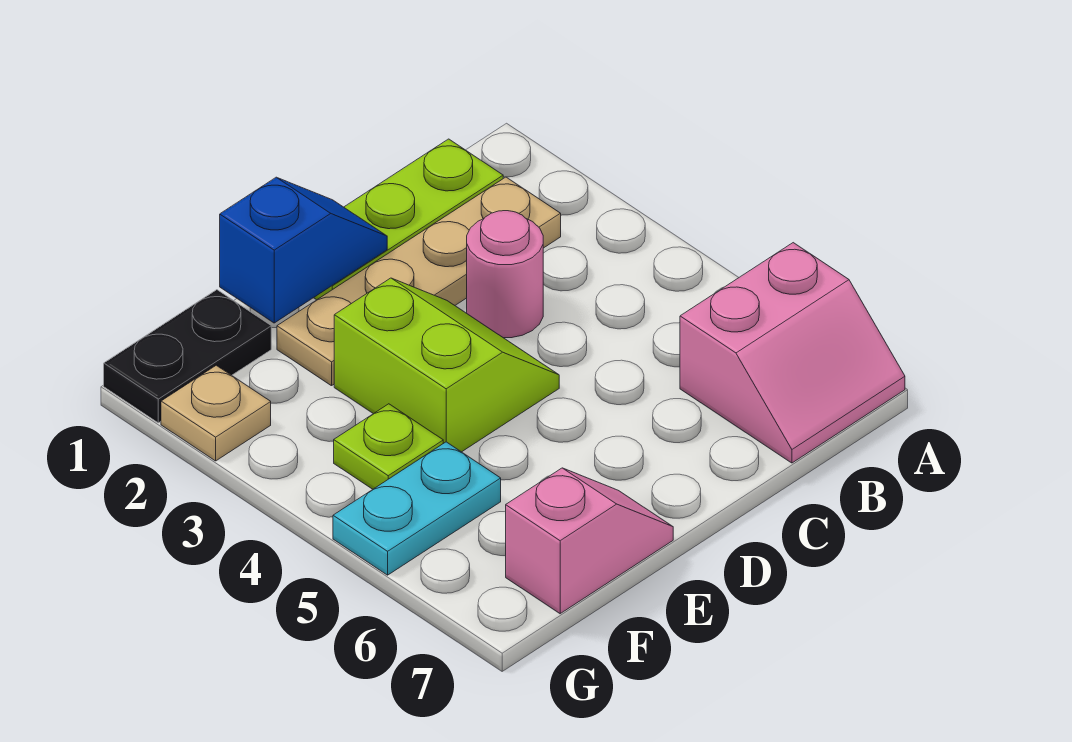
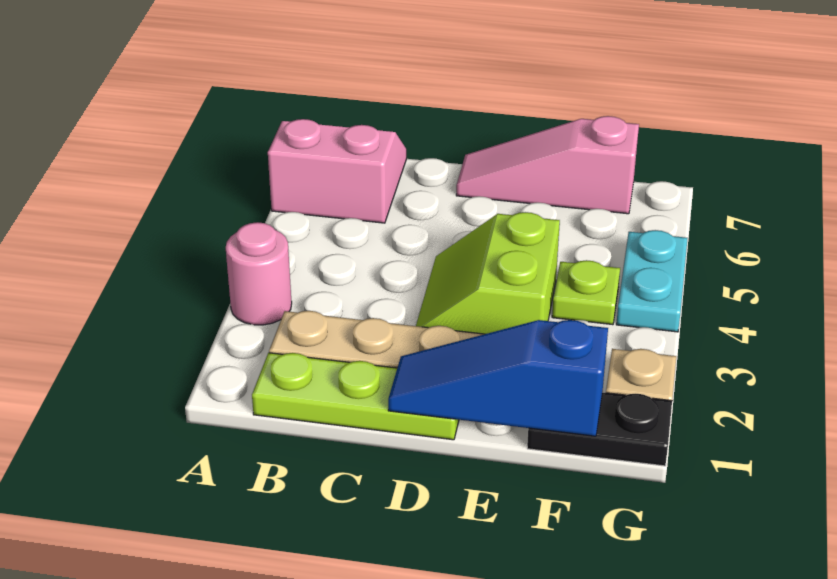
pink 1x1 round brick [467,211,543,338] -> pink 1x1 round brick moved to [226,222,292,325]
blue 1x2 slope [220,177,387,323] -> blue 1x3 slope [388,320,608,436]
pink 1x2 slope [506,468,673,614] -> pink 1x3 slope [456,116,639,214]
cyan 1x2 plate [333,442,501,575] -> cyan 1x2 plate turned to [616,230,688,332]

